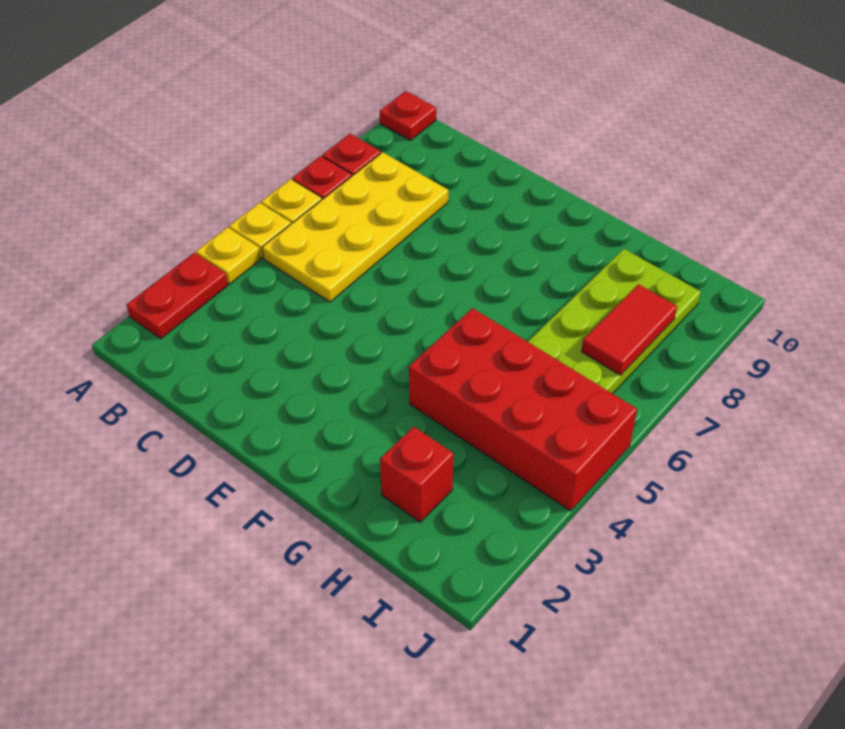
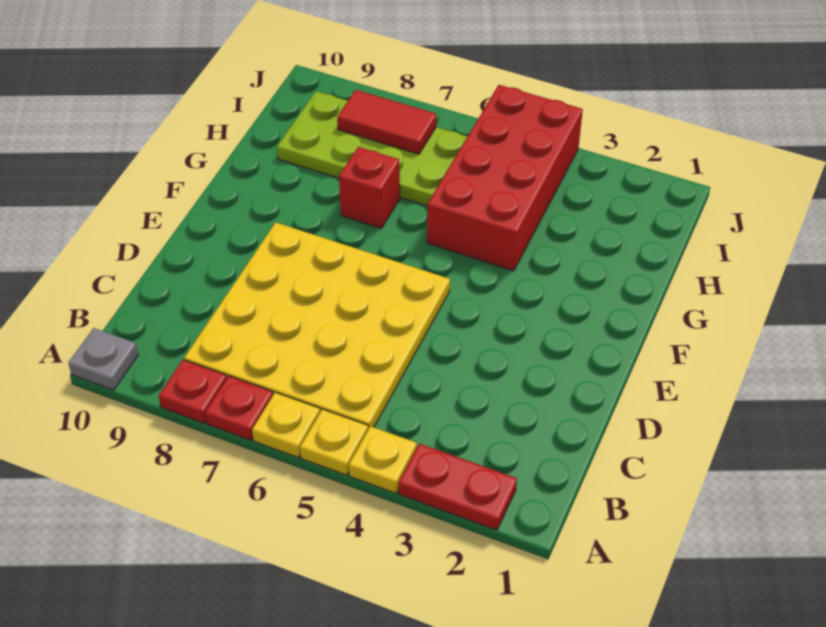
red 1x1 plate [380,91,436,140] -> grey 1x1 plate [68,328,138,390]
yellow 2x4 plate [262,152,448,302] -> yellow 4x4 plate [184,222,450,429]
red 1x1 brick [380,427,454,522] -> red 1x1 brick moved to [339,147,400,229]

